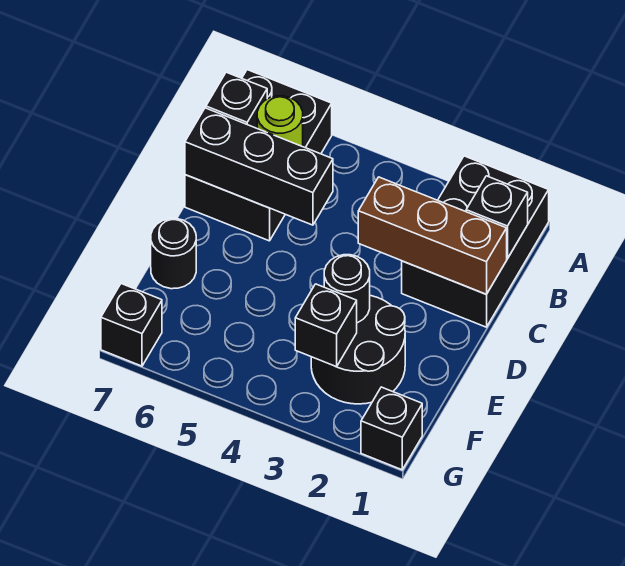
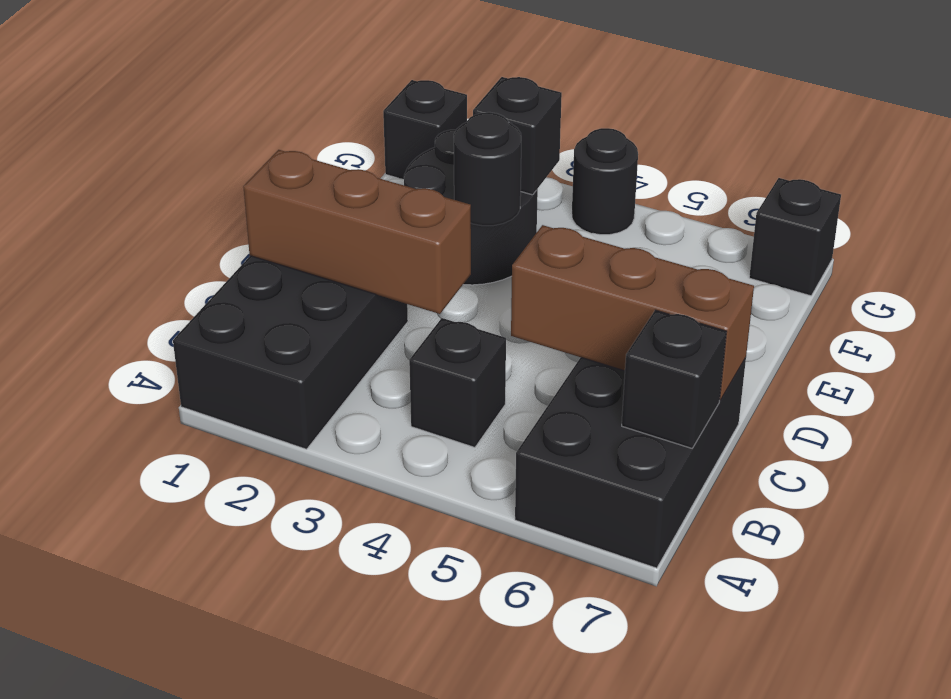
black 1x1 brick [466,176,528,259] -> black 1x1 brick moved to [409,318,506,447]
lime 1x1 round brick [257,96,303,147] -> none
black 1x3 brick [185,108,333,225] -> brown 1x3 brick [511,225,754,400]
black 1x1 round brick [151,219,196,289] -> black 1x1 round brick moved to [572,128,638,235]

